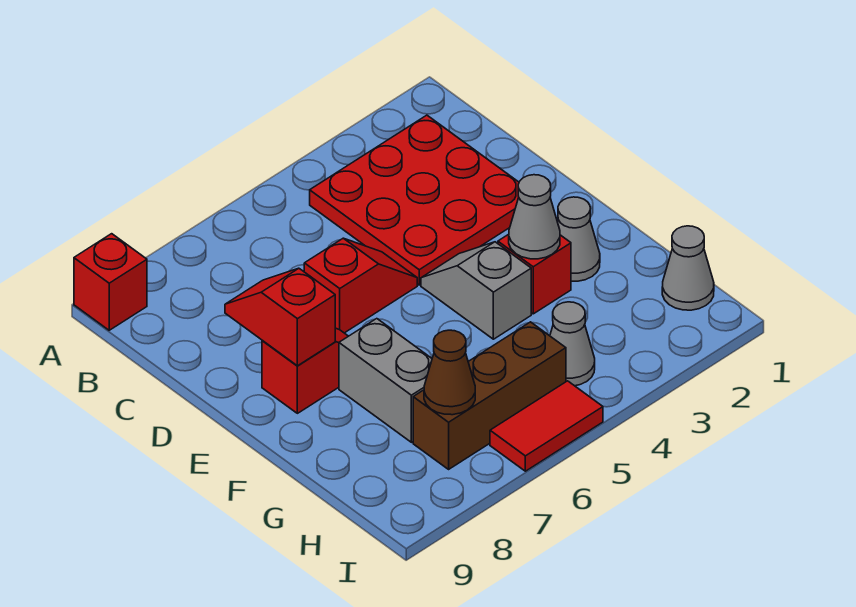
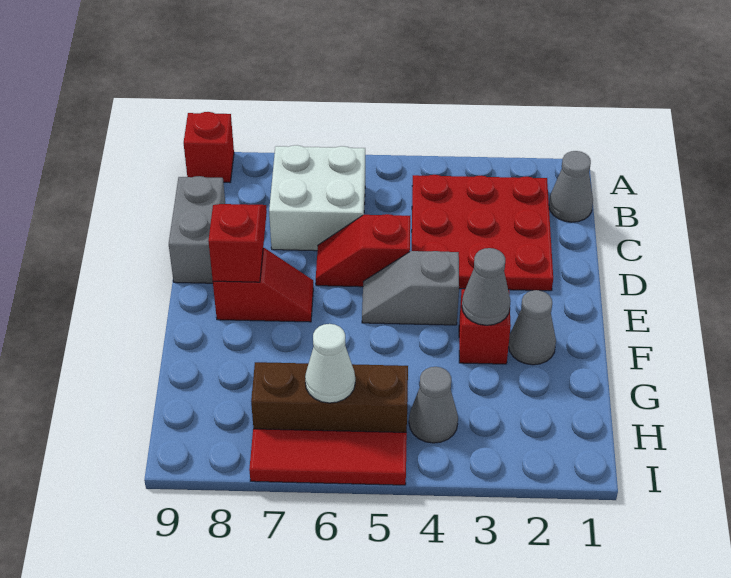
none -> white 2x2 brick [269,145,365,251]
red 1x2 slope [304,238,417,333] -> red 1x2 slope turned to [316,214,410,287]
grey 1x2 slope [421,242,531,339] -> grey 1x2 slope turned to [362,251,459,325]
grey 1x2 brick [339,319,432,442] -> grey 1x2 brick moved to [169,176,225,283]
grey 1x1 cone [662,226,714,310] -> grey 1x1 cone moved to [549,151,593,222]
none -> white 1x1 cone [305,324,355,403]
brown 1x1 cone [424,330,475,415] -> none
red 1x2 tile [490,381,603,471] -> red 1x3 tile [249,429,407,485]

